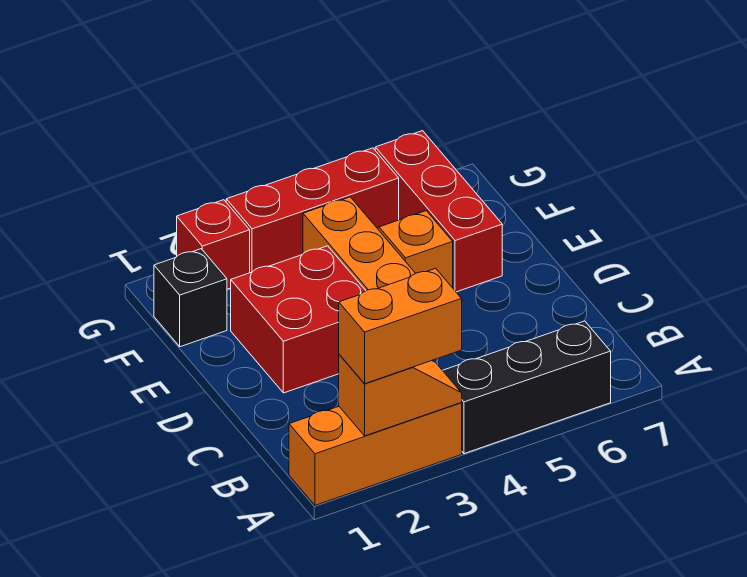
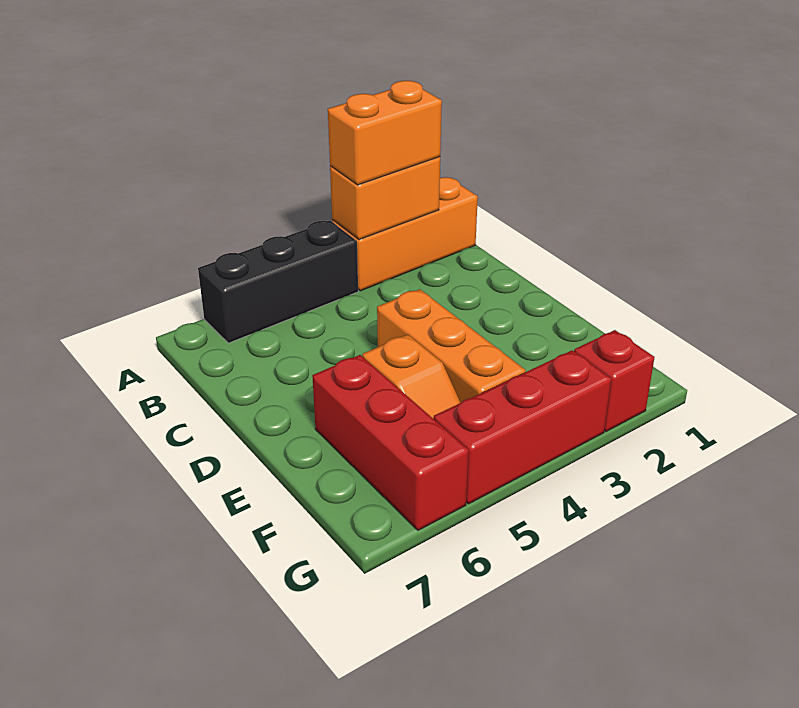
orange 1x2 slope [339,354,462,436] -> orange 1x2 brick [330,157,440,240]
red 2x2 brick [231,246,366,393] -> none
black 1x1 brick [154,249,227,347] -> none

